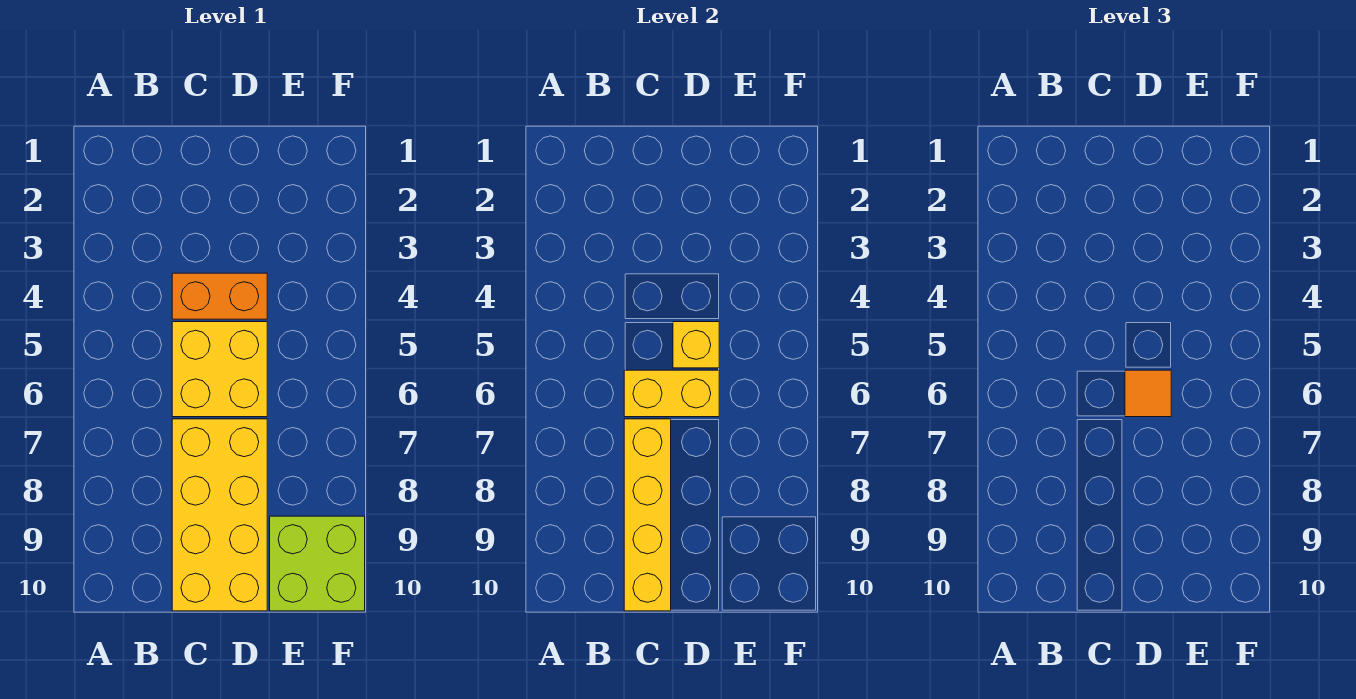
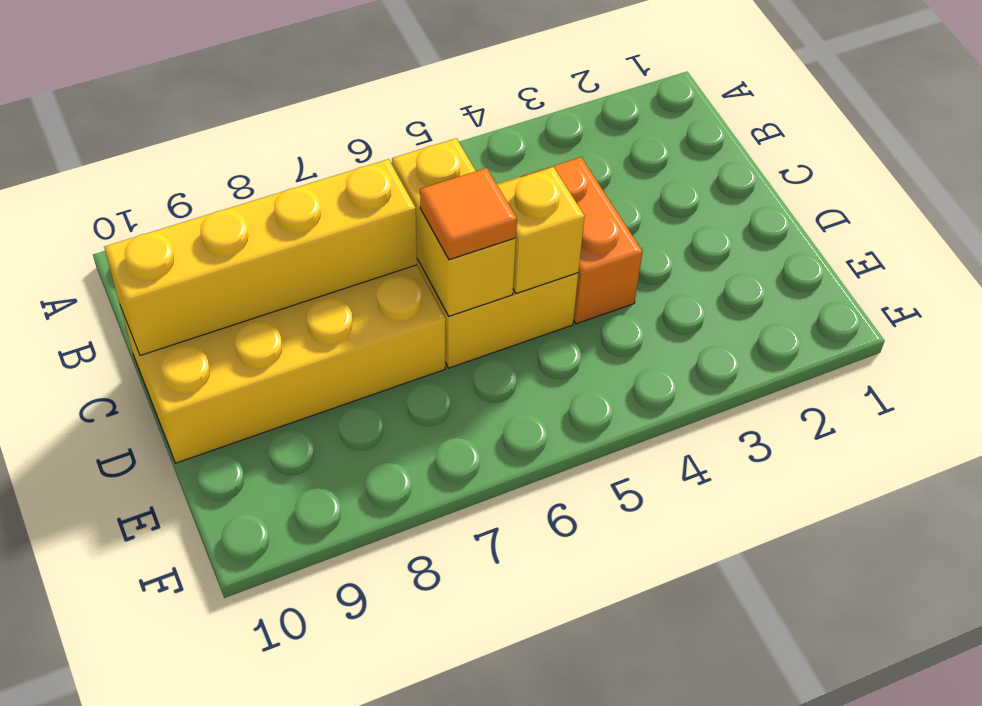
lime 2x2 brick [270,516,365,611] -> none

